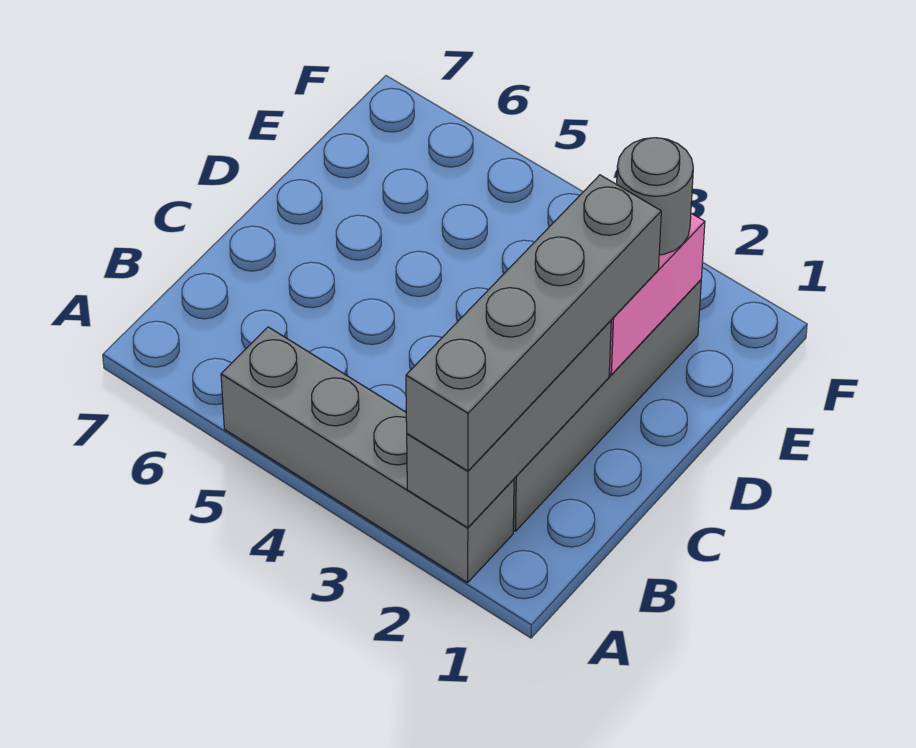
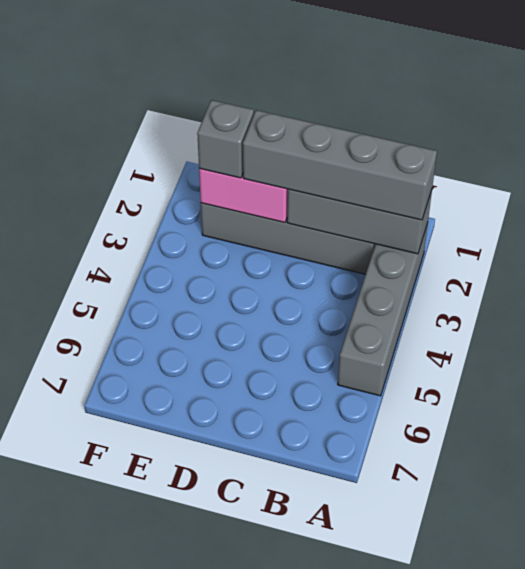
grey 1x1 round brick [617,138,693,255] -> grey 1x1 brick [197,100,254,178]

